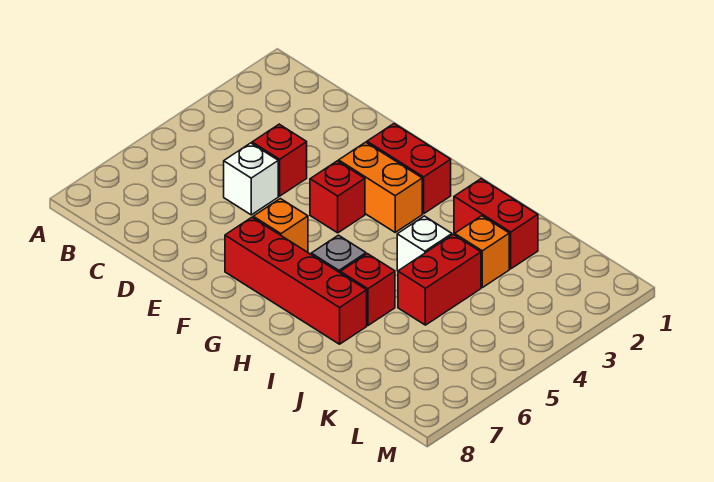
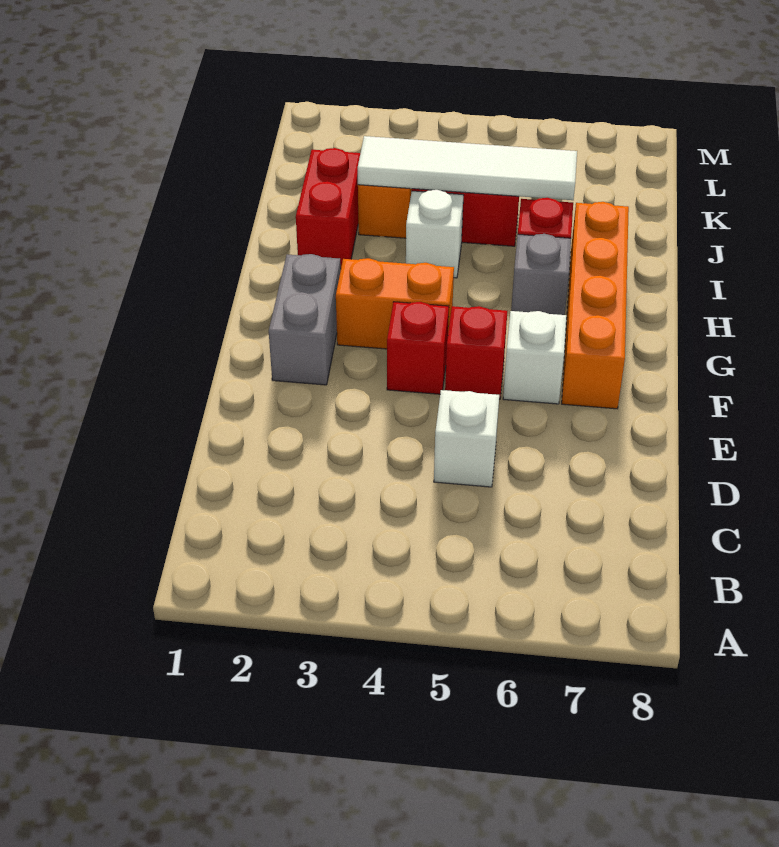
red 1x1 brick [252,124,307,196] -> red 1x1 brick moved to [445,306,507,399]
red 1x2 brick [367,124,451,214] -> grey 1x2 brick [269,254,341,385]
orange 1x2 brick [339,142,422,232] -> orange 1x2 brick turned to [336,258,454,349]
orange 1x1 brick [253,199,308,252] -> white 1x1 brick [503,311,566,404]
red 1x4 brick [225,217,367,344] -> orange 1x4 brick [562,202,629,409]
none -> white 1x4 tile [358,136,577,200]

